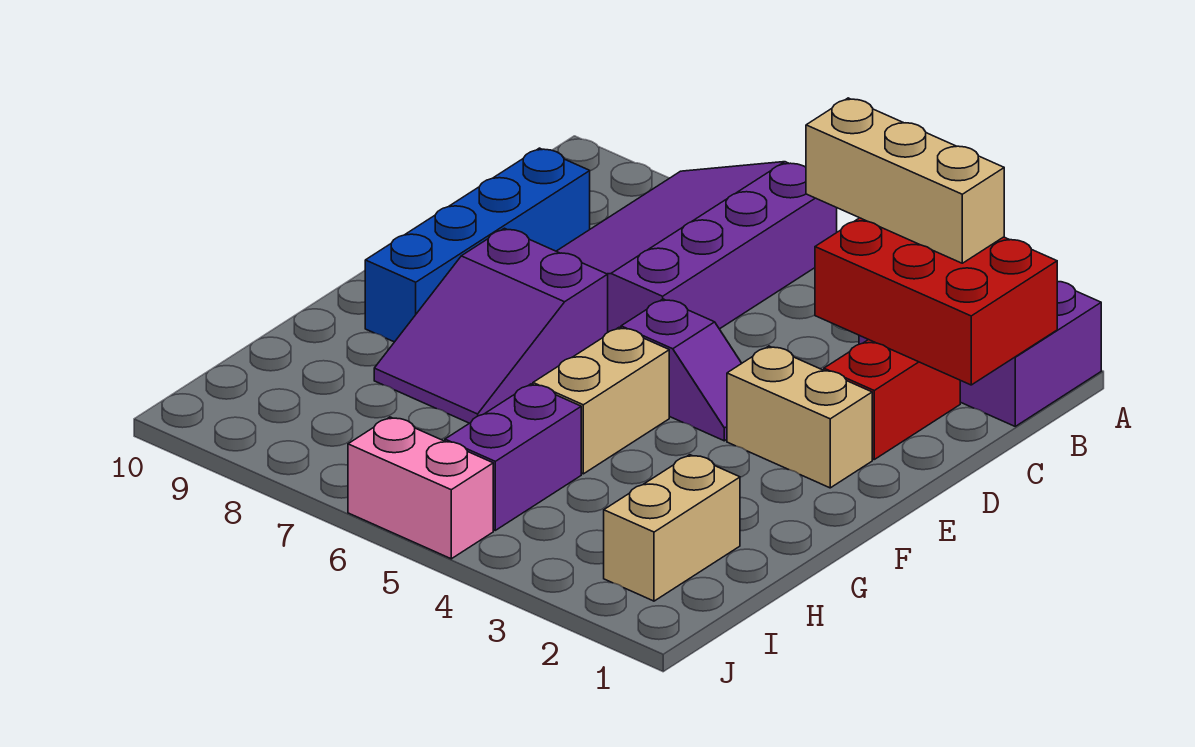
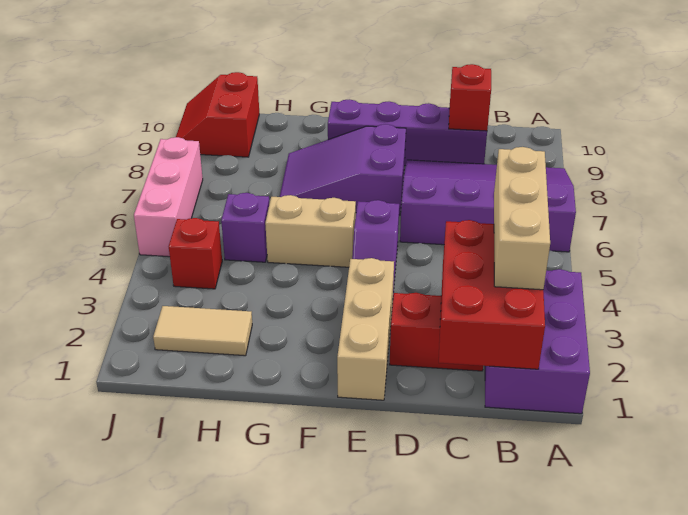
blue 1x4 brick [365,148,590,342] -> purple 1x4 brick [328,99,487,166]
none -> red 1x1 brick [449,64,491,131]
tan 1x2 brick [727,346,872,488] -> tan 1x3 brick [337,258,394,400]
tan 1x2 brick [604,455,740,601] -> tan 1x2 tile [153,306,252,356]
purple 1x2 brick [445,384,581,530] -> purple 1x1 brick [221,193,269,262]
none -> red 1x1 brick [169,218,222,289]
none -> red 2x2 slope [176,72,259,157]
pink 1x2 brick [348,417,493,559] -> pink 1x3 brick [134,137,203,257]

